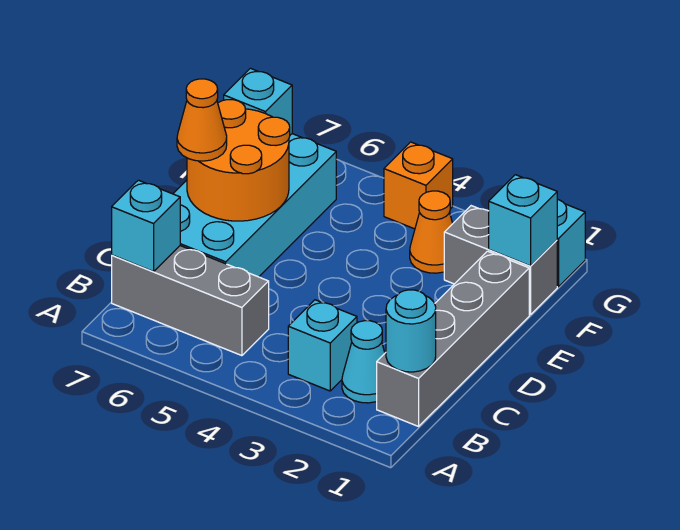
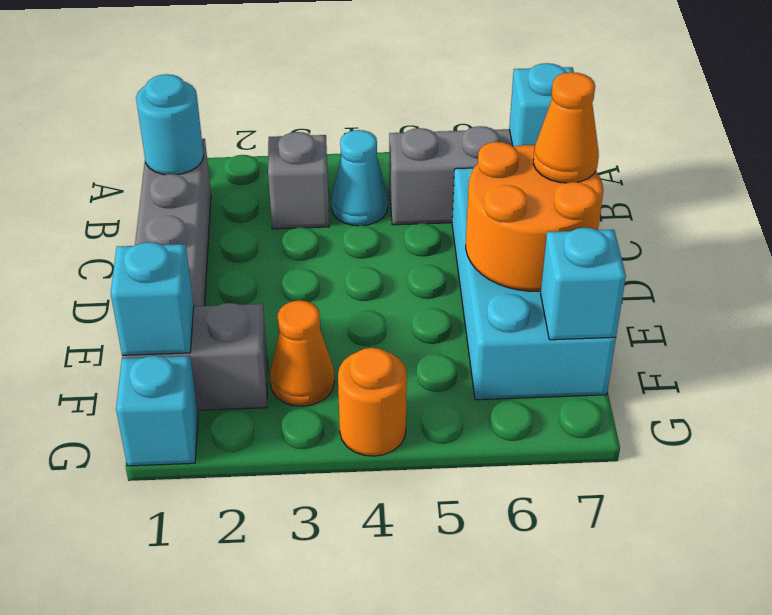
cyan 1x1 cone [342,321,385,403] -> cyan 1x1 cone moved to [331,130,388,226]
cyan 1x1 brick [288,300,357,391] -> grey 1x1 brick [268,132,329,229]
orange 1x1 brick [384,142,453,229] -> orange 1x1 round brick [338,348,407,456]

